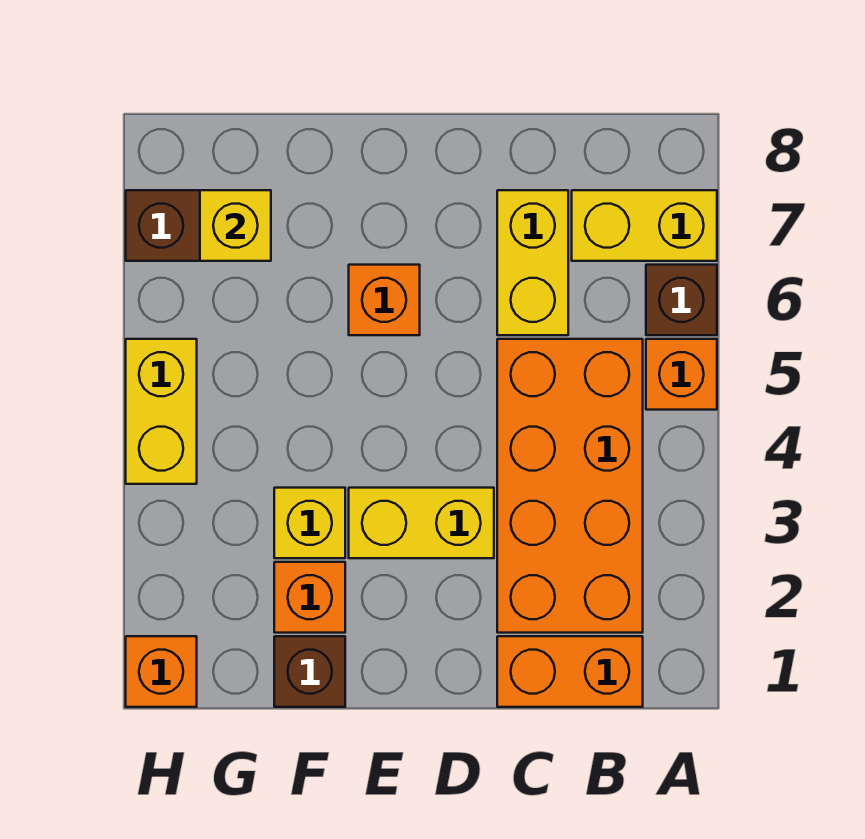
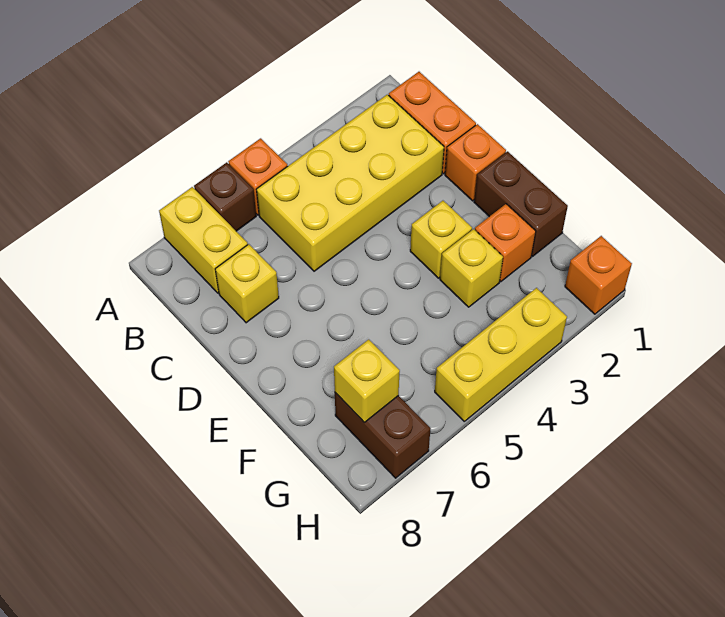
orange 2x4 brick [497,339,643,633] -> yellow 2x4 brick [256,95,444,271]
yellow 1x2 brick [497,190,568,335] -> yellow 1x1 brick [215,244,279,323]
yellow 1x2 brick [349,488,494,558] -> yellow 1x1 brick [410,201,472,278]
orange 1x1 brick [349,265,420,335] -> orange 1x1 brick moved to [445,124,506,201]
brown 1x1 brick [274,636,345,707] -> brown 1x2 brick [474,151,568,256]
yellow 1x2 brick [126,339,197,484] -> yellow 1x3 brick [435,288,567,421]

